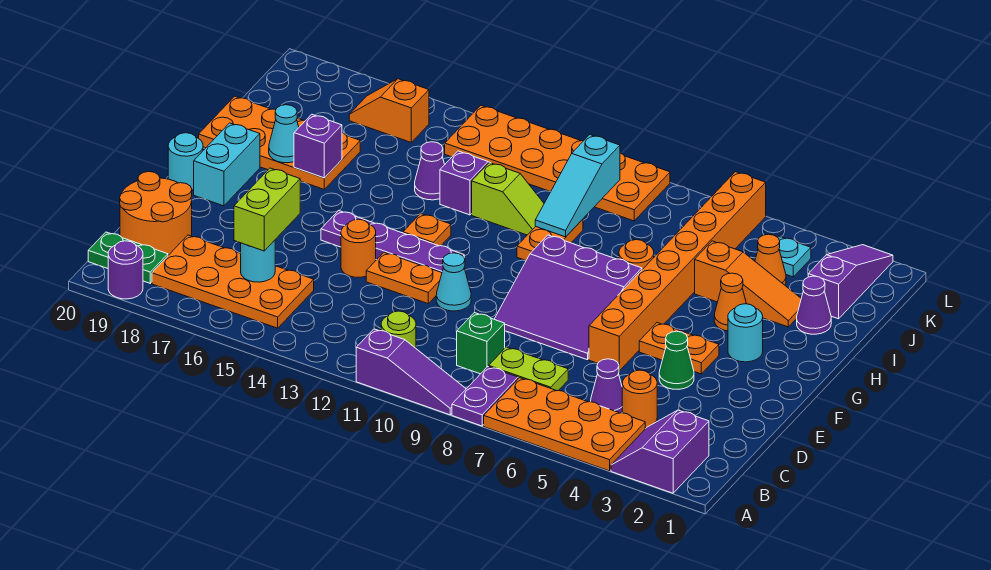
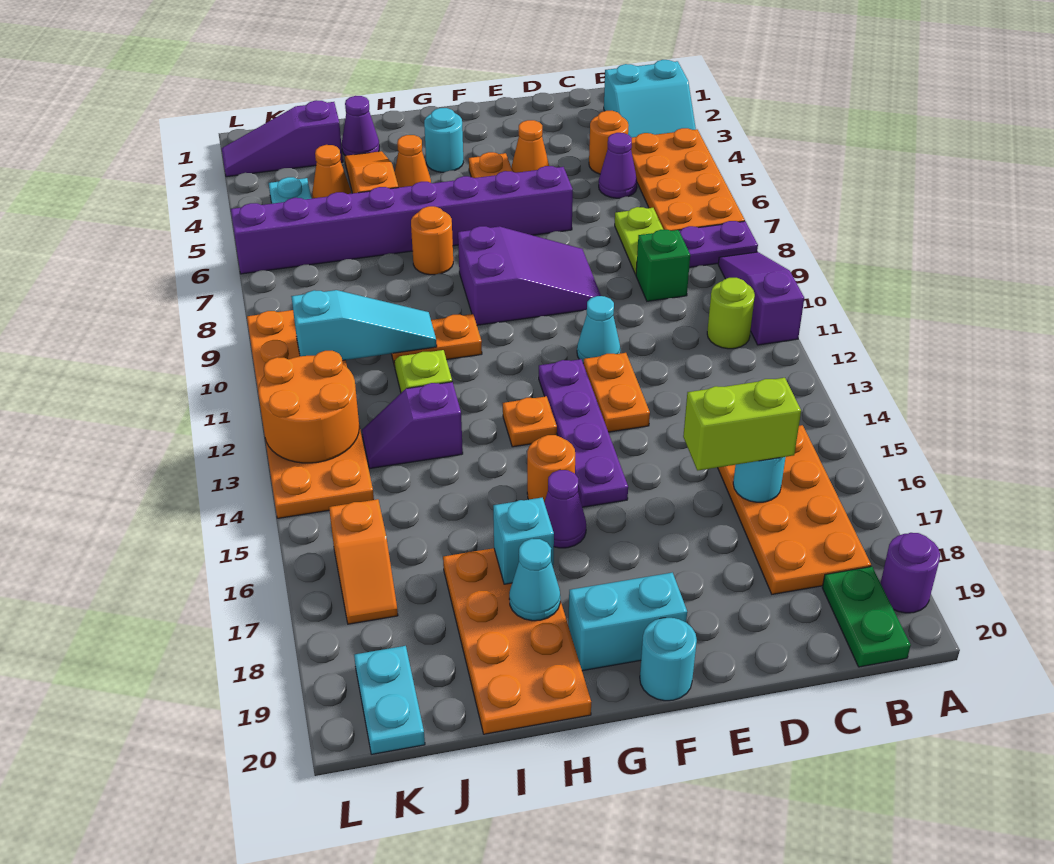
purple 2x2 slope [611,410,709,493] -> cyan 2x2 slope [604,60,696,138]
orange 2x2 round brick [120,172,192,255] -> orange 2x2 round brick moved to [258,351,359,463]
green 1x1 cone [659,331,694,389] -> orange 1x1 cone [512,120,549,173]
orange 1x8 brick [589,172,766,371] -> purple 1x8 brick [231,166,573,274]
purple 3x3 slope [494,235,642,360] -> purple 2x3 slope [458,226,601,325]
orange 1x1 round brick [341,219,376,277] -> orange 1x1 round brick moved to [527,435,575,502]
purple 1x1 brick [294,114,342,178] -> cyan 1x1 brick [493,498,554,584]
purple 1x1 cone [415,142,445,200] -> purple 1x1 cone moved to [544,470,586,548]
none -> cyan 1x2 plate [354,646,425,754]

